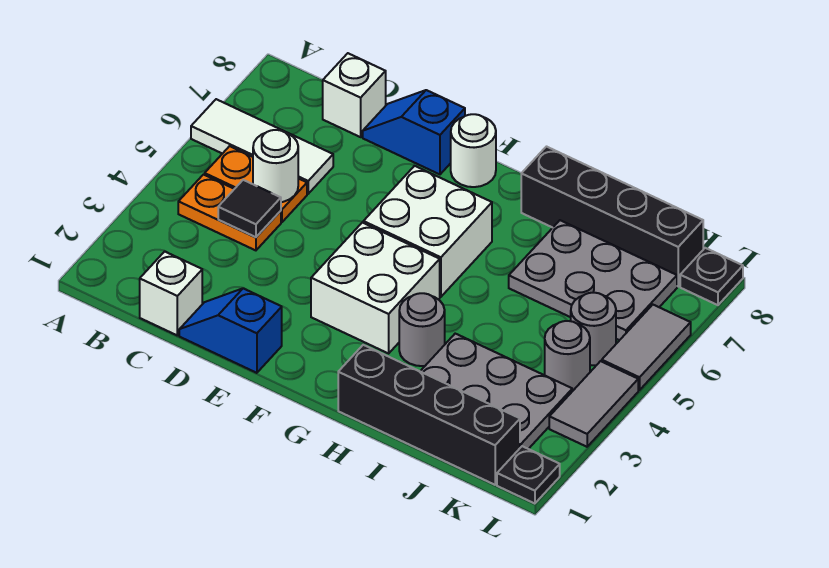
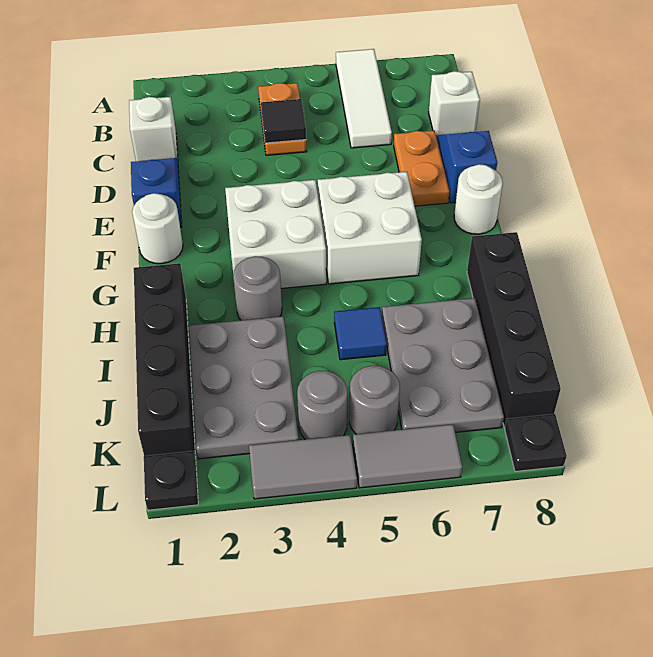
orange 1x2 plate [205,146,307,222] -> orange 1x2 plate moved to [394,130,449,206]
white 1x1 round brick [253,130,298,202] -> white 1x1 round brick moved to [132,193,183,264]
none -> blue 1x1 tile [334,307,387,360]

